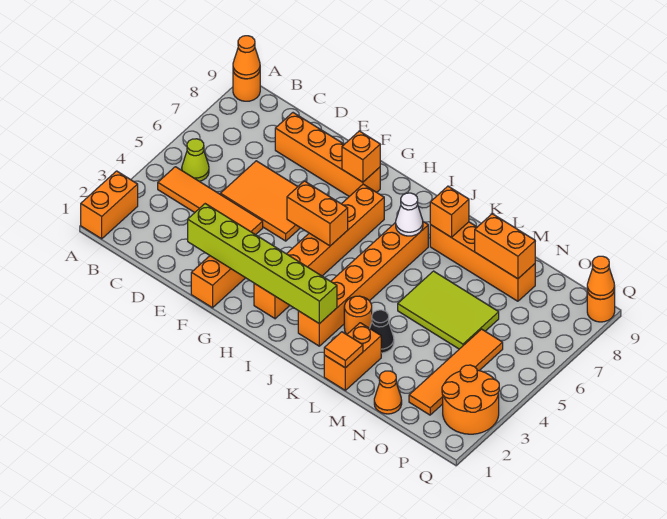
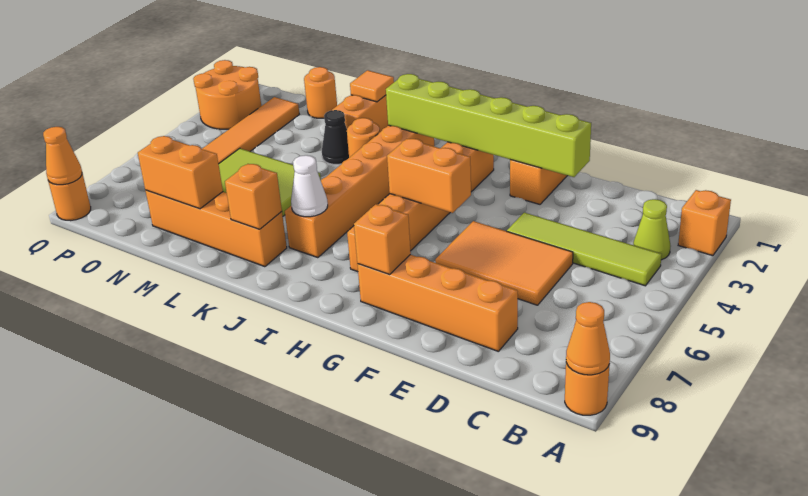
orange 1x2 brick [81,171,138,239] -> orange 1x1 brick [678,190,731,256]
orange 1x4 tile [158,167,263,235] -> lime 1x4 tile [507,213,662,286]
lime 1x1 cone [182,139,209,181] -> lime 1x1 cone moved to [633,199,670,260]
orange 1x1 cone [374,371,402,414] -> orange 1x1 round brick [304,67,337,118]

